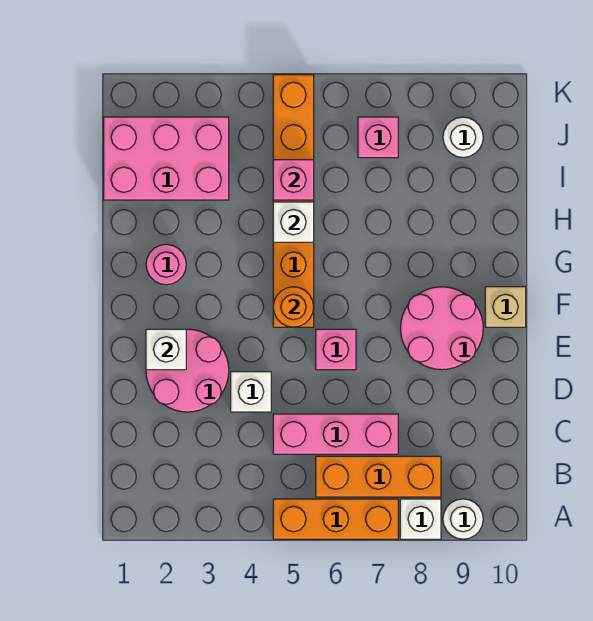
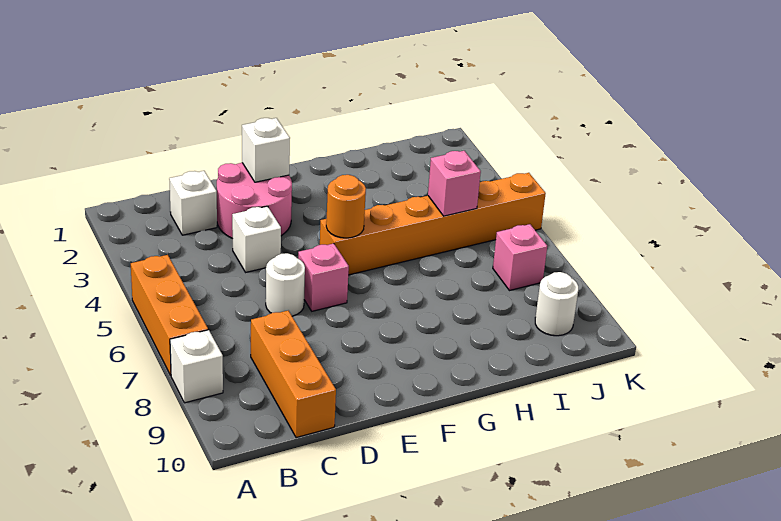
white 1x1 round brick [443,499,483,539] -> white 1x1 round brick moved to [266,253,305,316]
orange 1x3 brick [316,456,441,497] -> orange 1x3 brick moved to [251,311,336,438]
pink 1x3 brick [273,414,398,454] -> none
pink 2x2 round brick [401,287,483,370] -> none
tan 1x1 brick [485,287,526,327] -> none
pink 1x1 round brick [146,244,186,285] -> none
white 1x1 brick [273,202,314,242] -> white 1x1 brick moved to [169,171,217,235]
pink 2x3 brick [104,117,229,200] -> none

